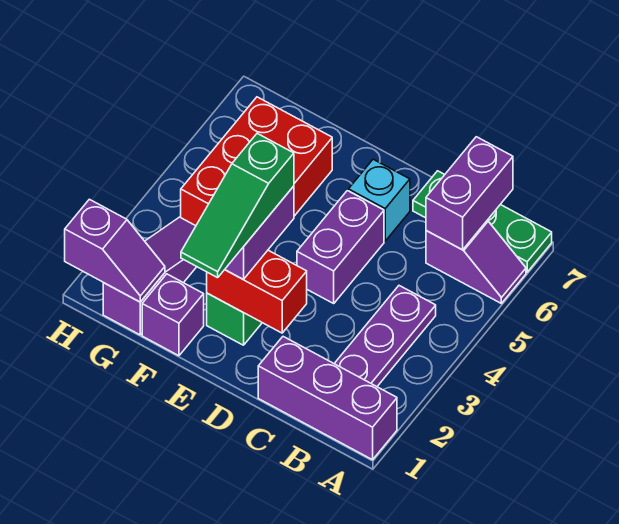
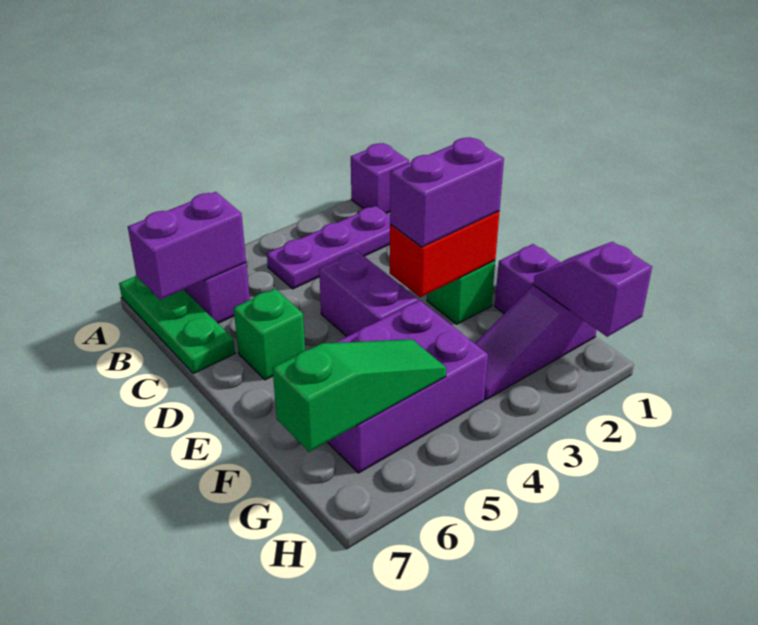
purple 1x3 brick [258,337,397,460] -> purple 1x1 brick [351,143,409,213]
red 1x2 brick [207,250,307,333] -> red 1x2 brick turned to [390,211,499,297]
purple 1x2 brick [297,191,384,303] -> purple 1x2 brick turned to [319,251,418,336]
cyan 1x1 brick [348,159,410,241] -> green 1x1 brick [234,289,305,380]
green 1x3 slope [181,133,294,278] -> green 1x3 slope moved to [273,339,446,452]
red 2x3 brick [181,97,332,226] -> purple 2x3 brick [328,300,488,473]

